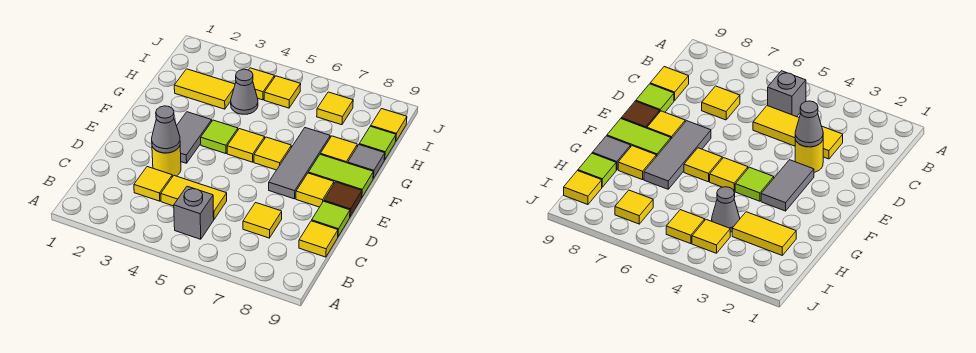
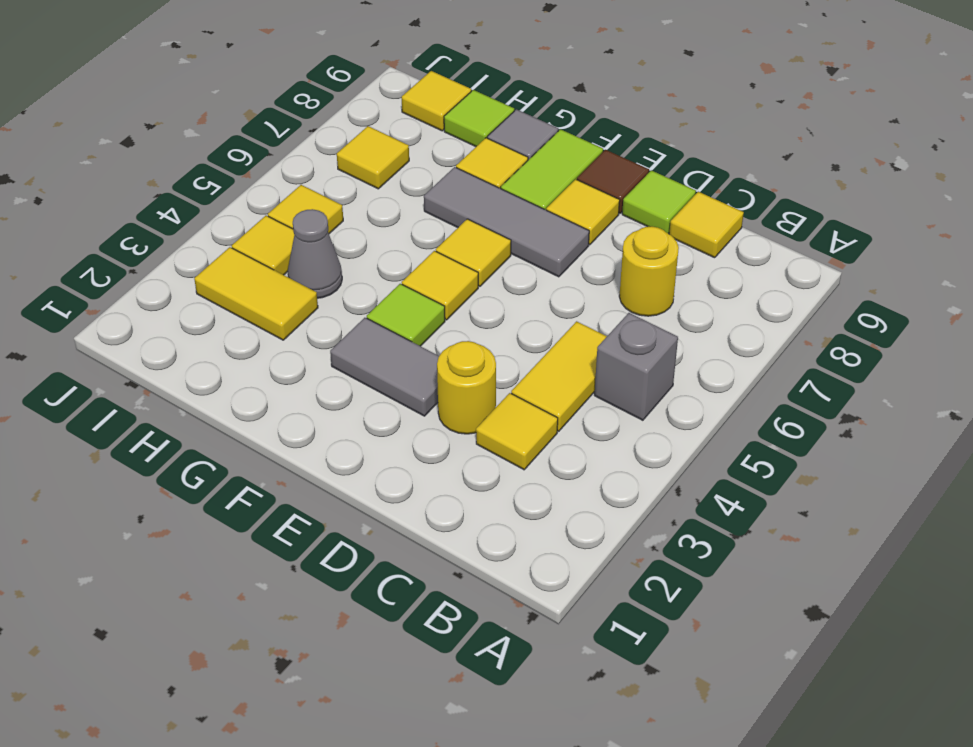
yellow 1x1 tile [243,203,282,238] -> yellow 1x1 round brick [619,226,679,316]
grey 1x1 cone [152,106,180,153] -> none
yellow 1x2 tile [174,69,235,109] -> yellow 1x2 tile turned to [194,247,318,340]

